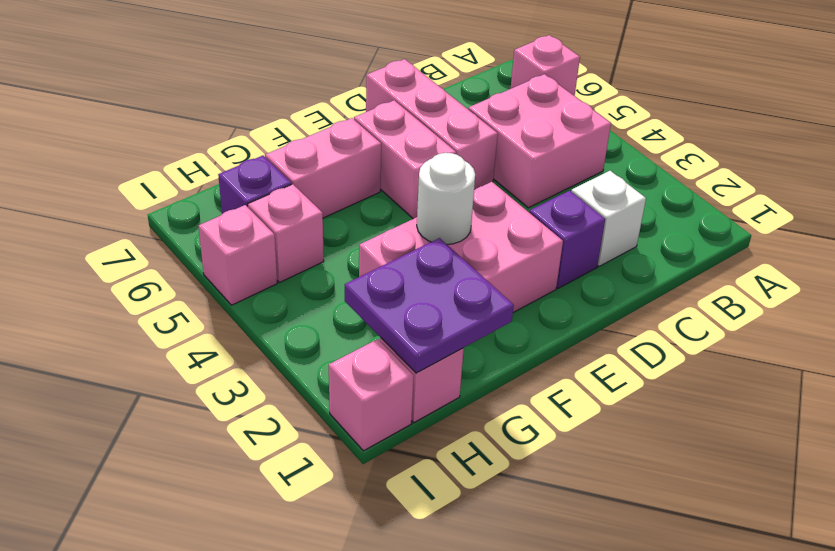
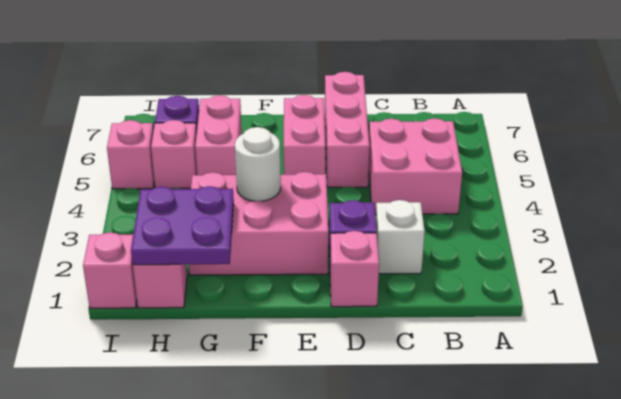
pink 1x1 brick [511,35,580,96] -> pink 1x1 brick moved to [330,231,379,307]
pink 1x2 brick [265,118,381,218] -> pink 1x2 brick turned to [195,95,242,175]

